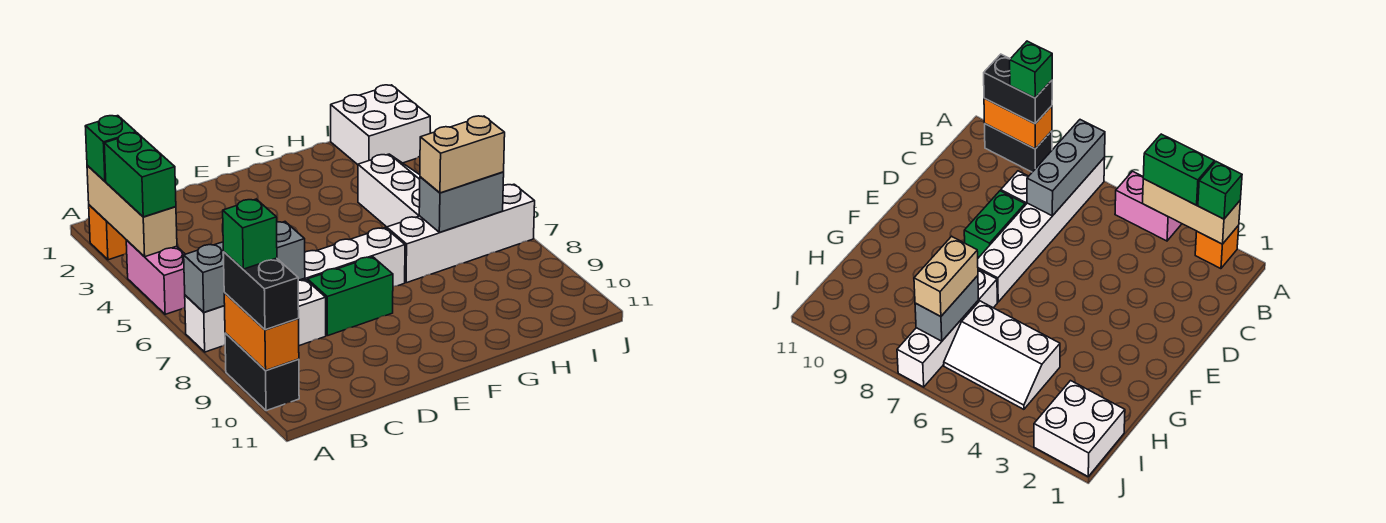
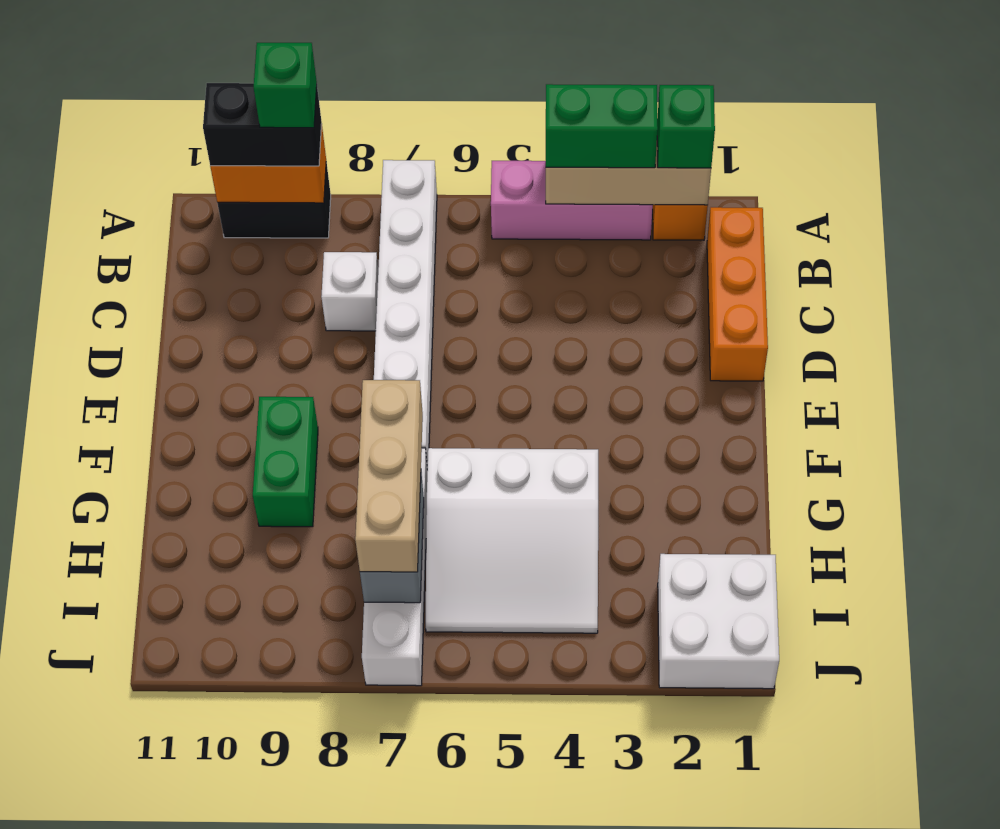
pink 1x2 brick [126,240,185,314] -> pink 1x3 brick [491,161,653,240]
grey 1x3 brick [184,222,305,312] -> none
none -> orange 1x3 brick [707,207,768,381]
green 1x2 brick [308,257,393,336] -> green 1x2 brick moved to [253,397,318,527]
white 2x3 slope [358,154,420,227] -> white 3x3 slope [426,448,598,633]
tan 1x2 brick [420,116,505,193] -> tan 1x3 brick [355,380,423,572]

